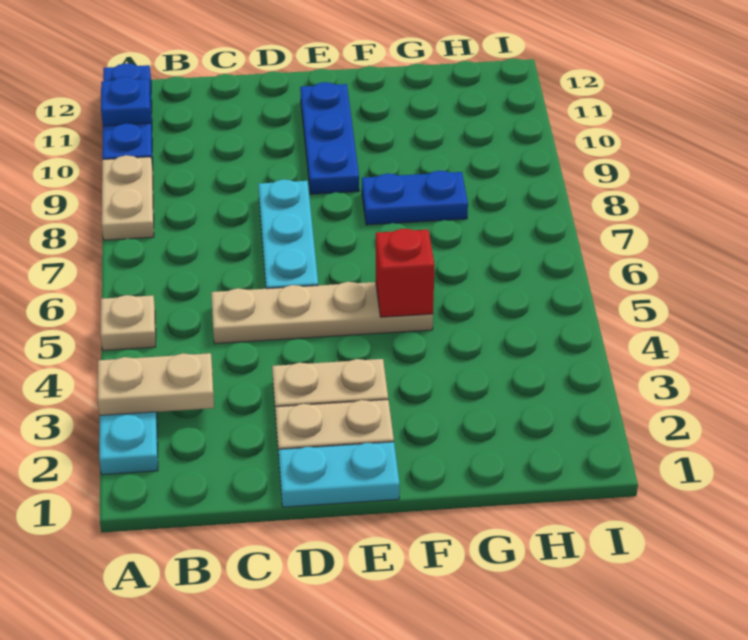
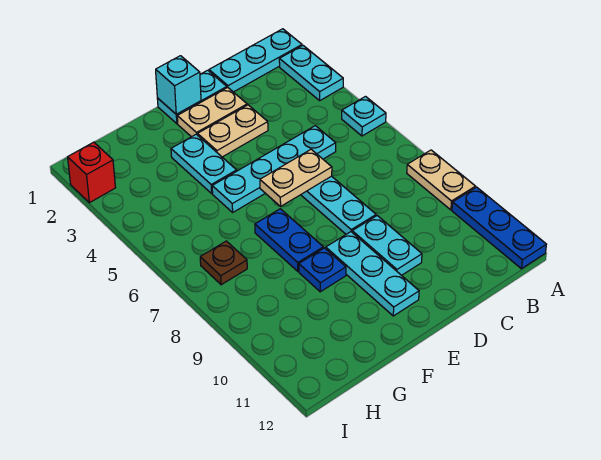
none -> cyan 1x3 plate [209,29,302,92]
tan 1x2 plate [98,353,214,415] -> tan 1x2 plate moved to [260,149,332,206]
tan 1x1 plate [101,295,156,351] -> cyan 1x1 plate [342,97,386,136]
blue 1x1 plate [101,77,151,126] -> blue 1x1 plate moved to [299,248,346,292]
tan 1x4 plate [211,282,433,344] -> cyan 1x4 plate [212,126,336,212]
none -> cyan 1x2 plate [352,216,422,275]
none -> cyan 1x1 brick [156,56,201,114]
blue 1x3 plate [300,82,359,194] -> cyan 1x3 plate [326,232,419,316]
none -> cyan 1x2 plate [171,134,237,193]
red 1x1 brick [376,229,434,317] -> red 1x1 brick moved to [68,142,116,203]
blue 1x2 plate [362,171,468,225] -> blue 1x2 plate turned to [255,209,323,271]
none -> brown 1x1 plate [200,241,247,285]

